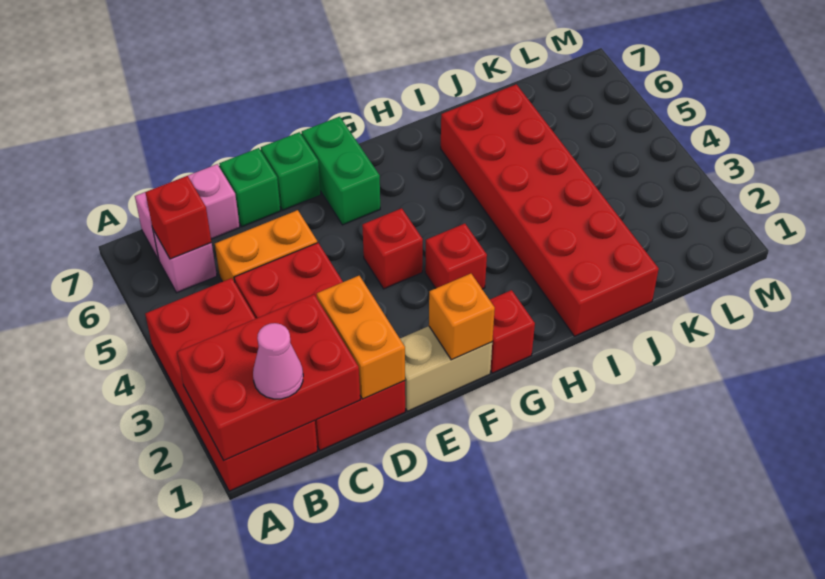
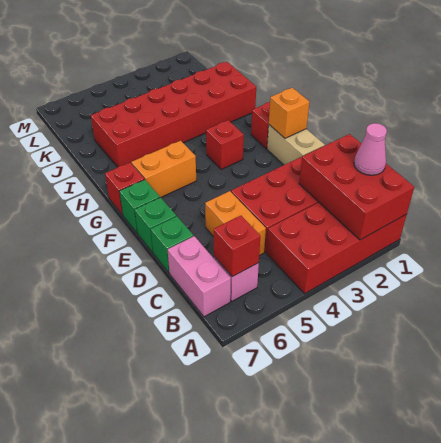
orange 1x2 brick [317,276,405,399] -> orange 1x2 brick moved to [131,141,196,198]
red 1x1 brick [362,208,423,289] -> red 1x1 brick moved to [105,163,144,215]
green 1x2 brick [302,117,380,225] -> green 1x1 brick [119,179,160,233]

